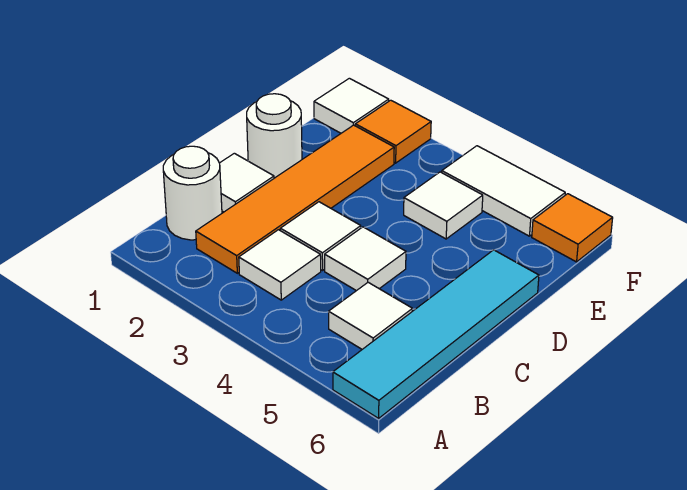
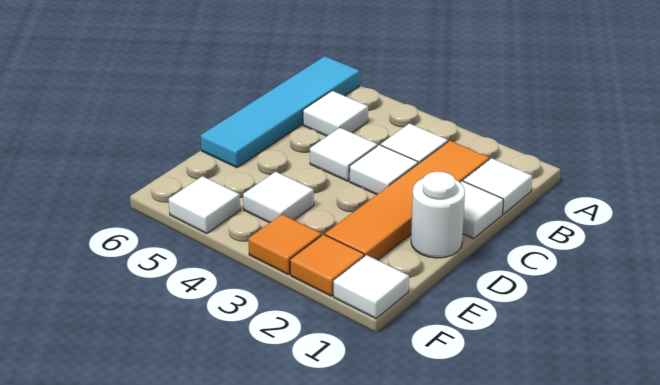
white 1x1 round brick [163,146,222,240] -> white 1x1 tile [464,158,532,214]
white 1x2 tile [442,146,565,236] -> white 1x1 tile [169,176,240,233]
orange 1x1 tile [532,194,613,262] -> orange 1x1 tile moved to [248,214,321,275]

